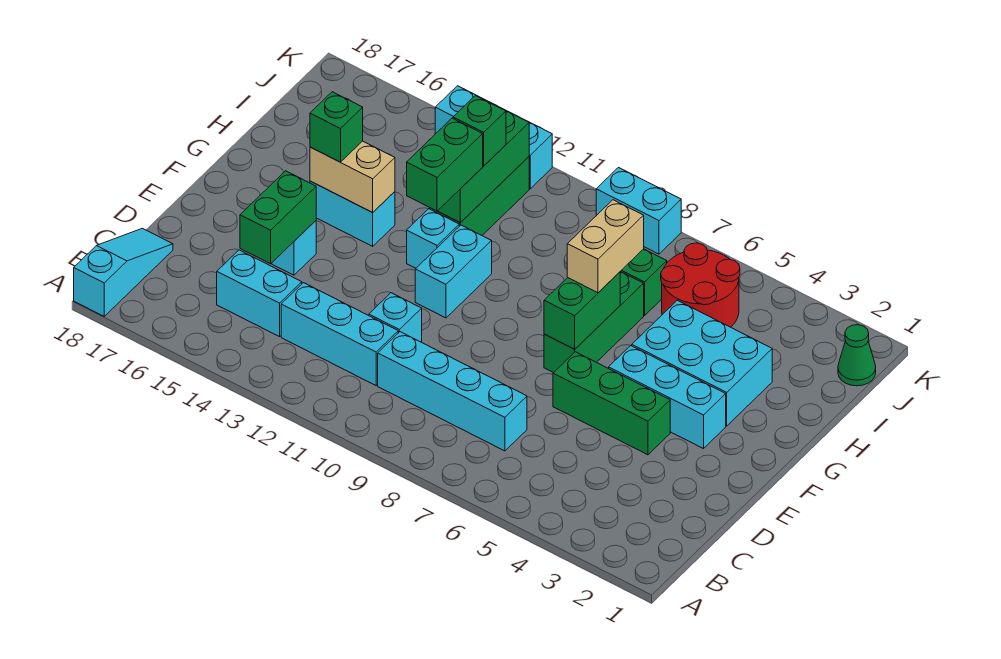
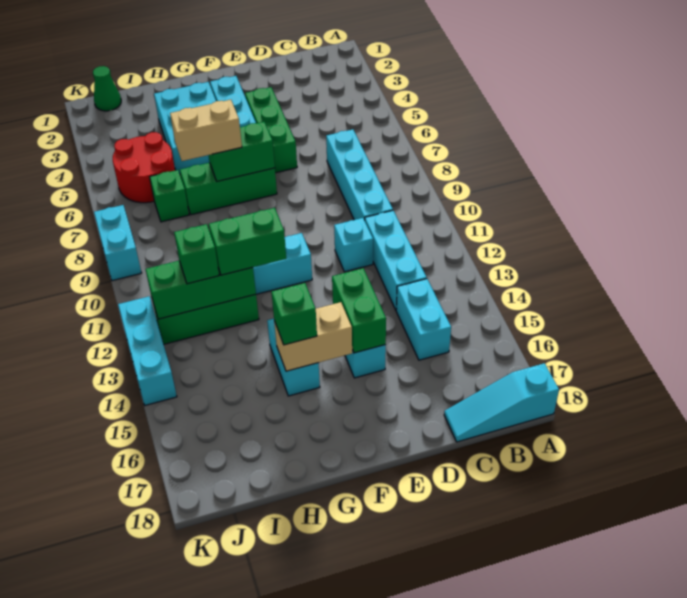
green 1x2 brick [240,171,316,264] -> green 1x2 brick turned to [332,268,386,353]
cyan 1x1 brick [407,209,459,268] -> none
tan 1x2 brick [310,141,395,212] -> tan 1x2 brick turned to [274,302,352,371]

